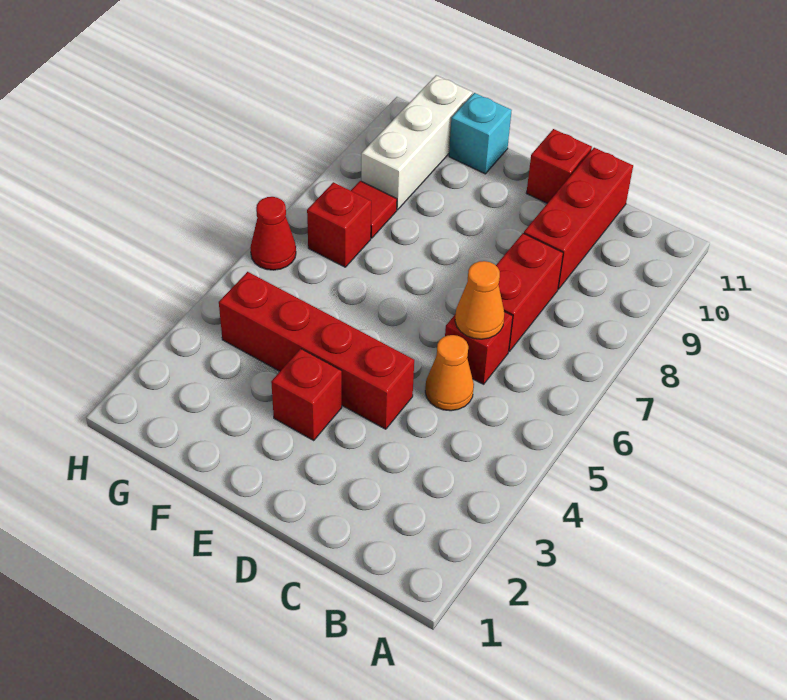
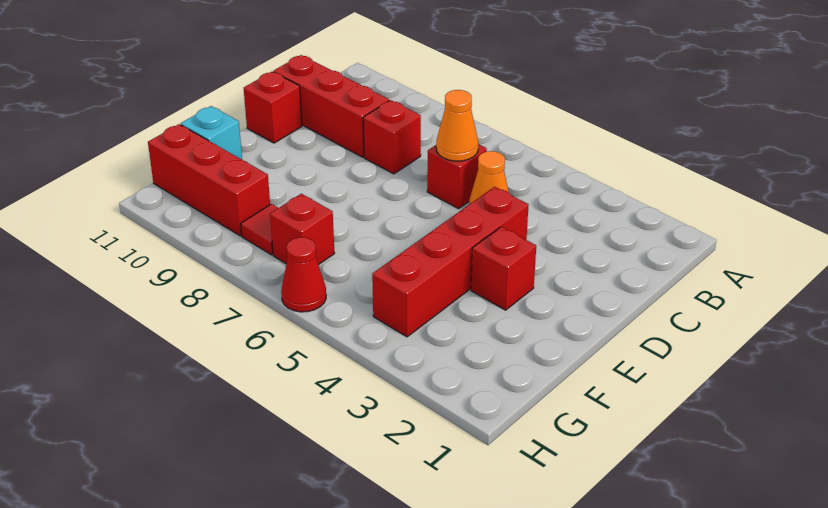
red 1x2 brick [496,233,563,351] -> red 1x1 brick [363,100,421,174]
white 1x3 brick [361,75,473,210] -> red 1x3 brick [148,124,270,236]

